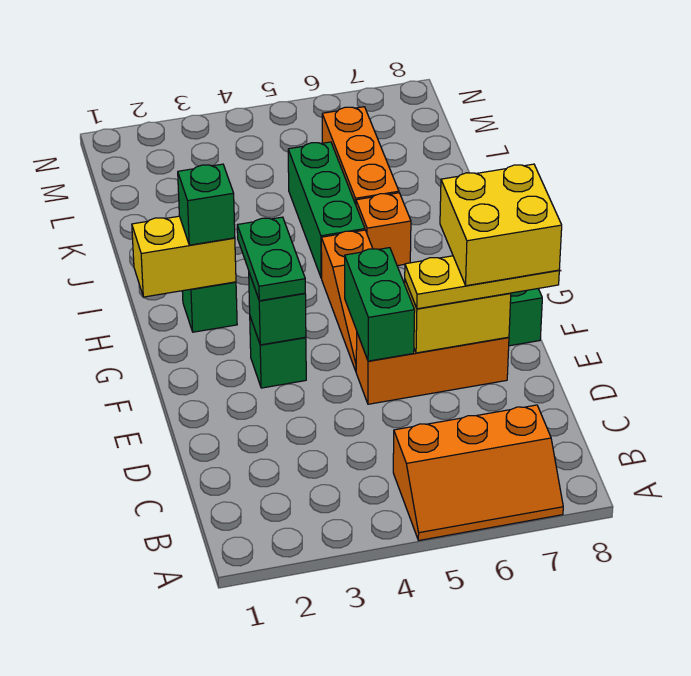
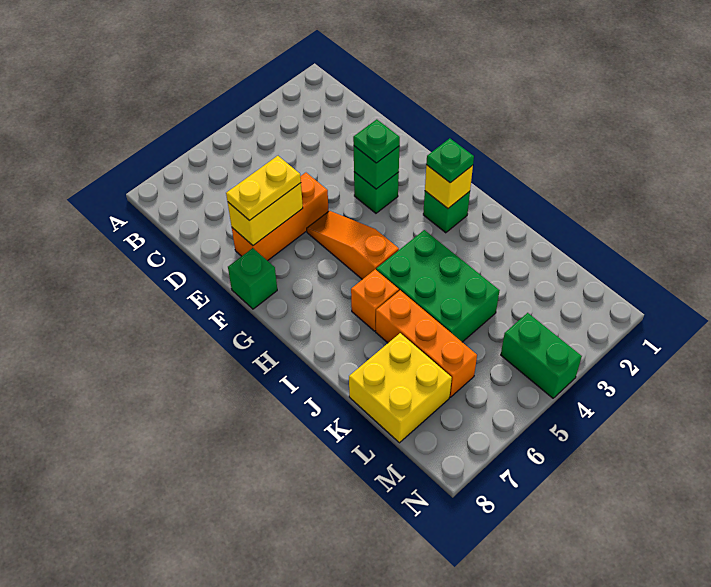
orange 2x3 slope [393,405,563,540] -> none
green 1x2 brick [345,248,415,361] -> green 1x2 brick moved to [501,313,582,398]
yellow 1x3 plate [405,256,559,309] -> yellow 1x2 plate [226,156,301,221]
yellow 2x2 brick [440,164,562,286] -> yellow 2x2 brick moved to [349,333,452,443]
green 1x2 plate [237,217,305,301] -> green 1x1 plate [353,119,400,163]
yellow 1x2 brick [132,216,236,297] -> yellow 1x1 brick [425,165,473,208]
green 1x1 brick [178,164,235,245] -> green 1x1 plate [426,138,474,183]
green 1x3 brick [288,142,365,278] -> green 2x3 brick [376,230,500,342]

